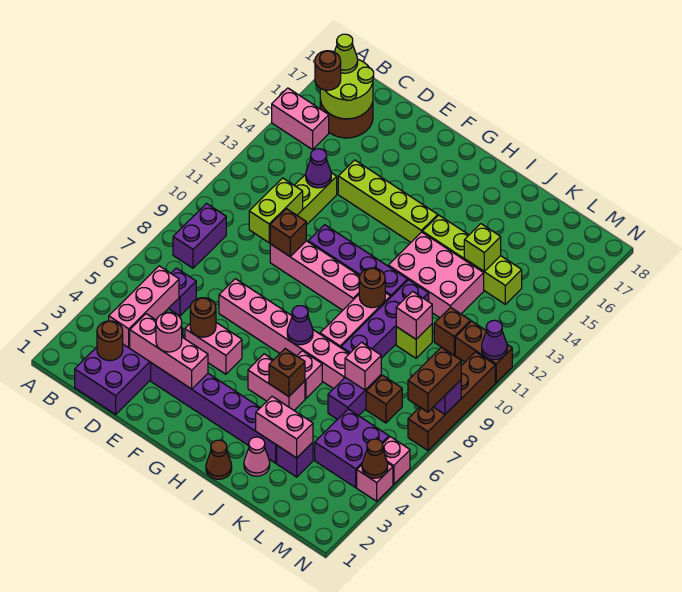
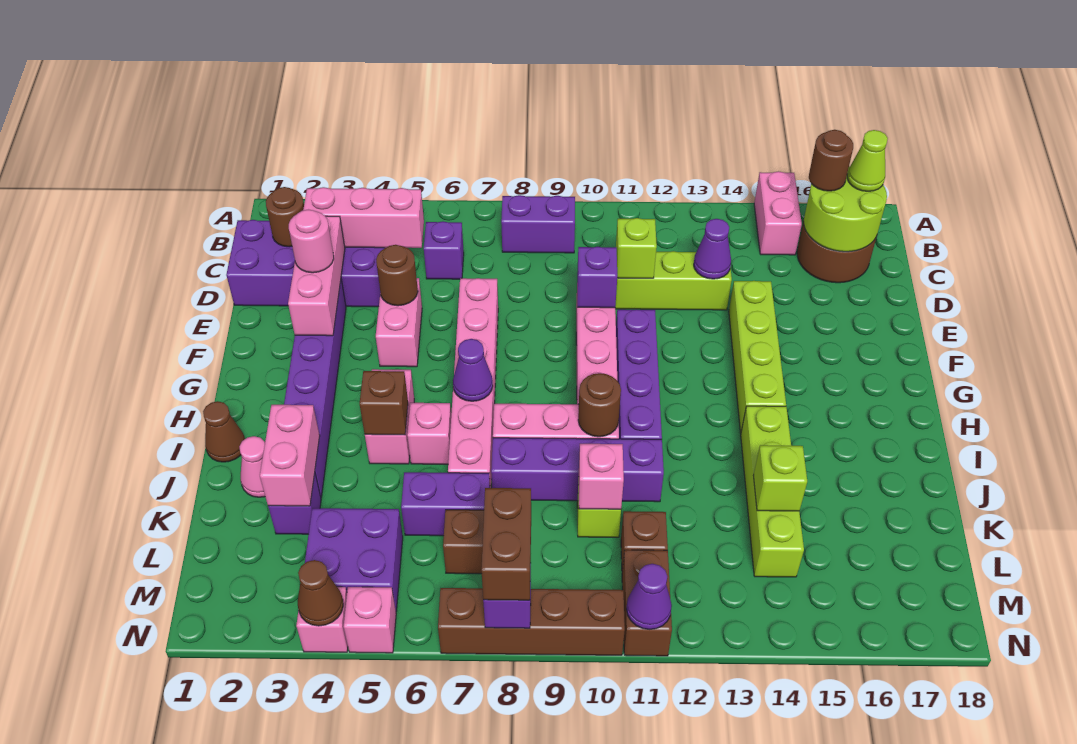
lime 1x2 brick [249,178,303,243] -> lime 1x1 brick [616,218,657,278]
brown 1x1 brick [270,209,306,256] -> purple 1x1 brick [577,247,617,308]
pink 2x3 brick [388,232,484,318] -> none
pink 1x1 brick [345,342,381,390] -> none
brown 1x2 brick [408,347,461,412] -> brown 1x2 brick turned to [482,488,531,600]

